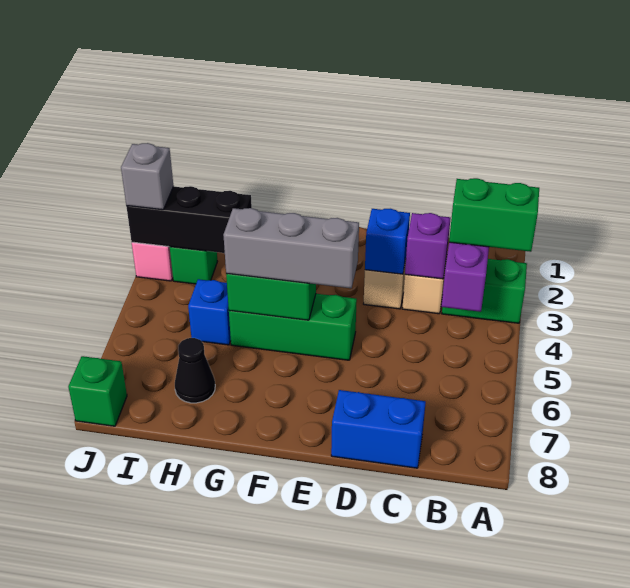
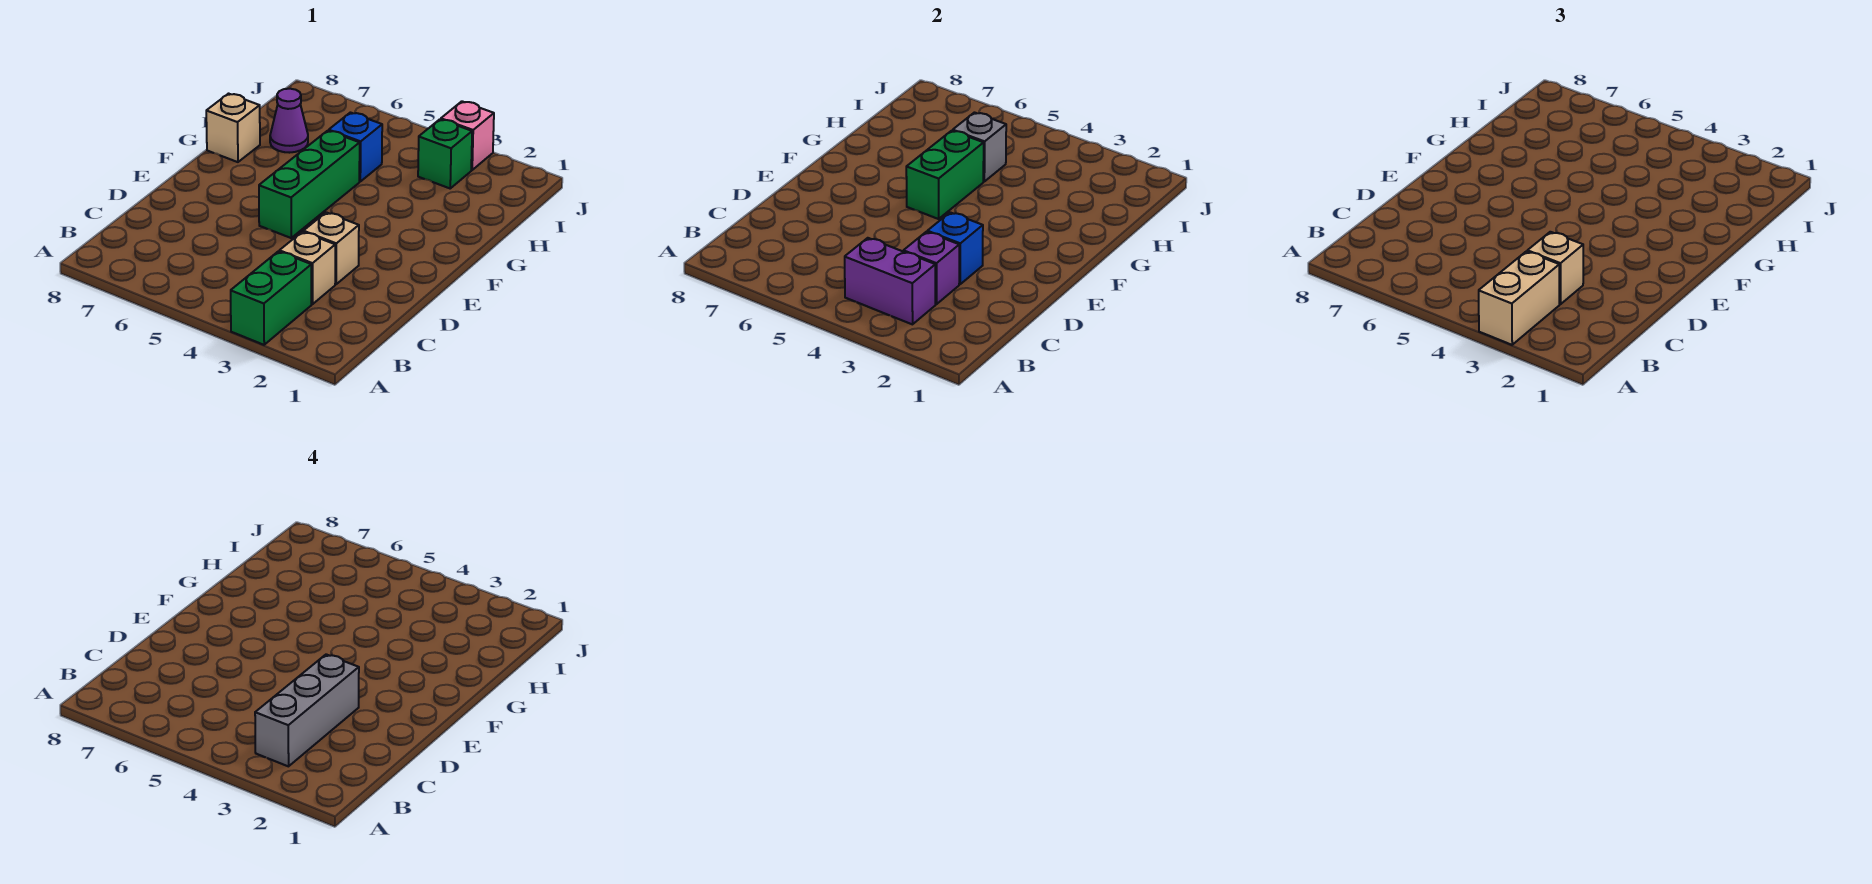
green 1x2 brick [449,178,539,252] -> tan 1x2 brick [1479,251,1559,345]
none -> tan 1x1 brick [1527,232,1583,304]
blue 1x2 brick [331,390,426,468] -> none
grey 1x3 brick [223,208,359,288] -> grey 1x3 brick moved to [255,654,359,766]
none -> tan 1x1 brick [206,94,260,162]
black 1x3 brick [126,186,252,253] -> none
black 1x1 cone [175,338,215,403] -> purple 1x1 cone [270,89,308,153]
grey 1x1 brick [121,143,174,210] -> grey 1x1 brick moved to [953,113,1006,181]
green 1x1 brick [68,356,127,426] -> none

